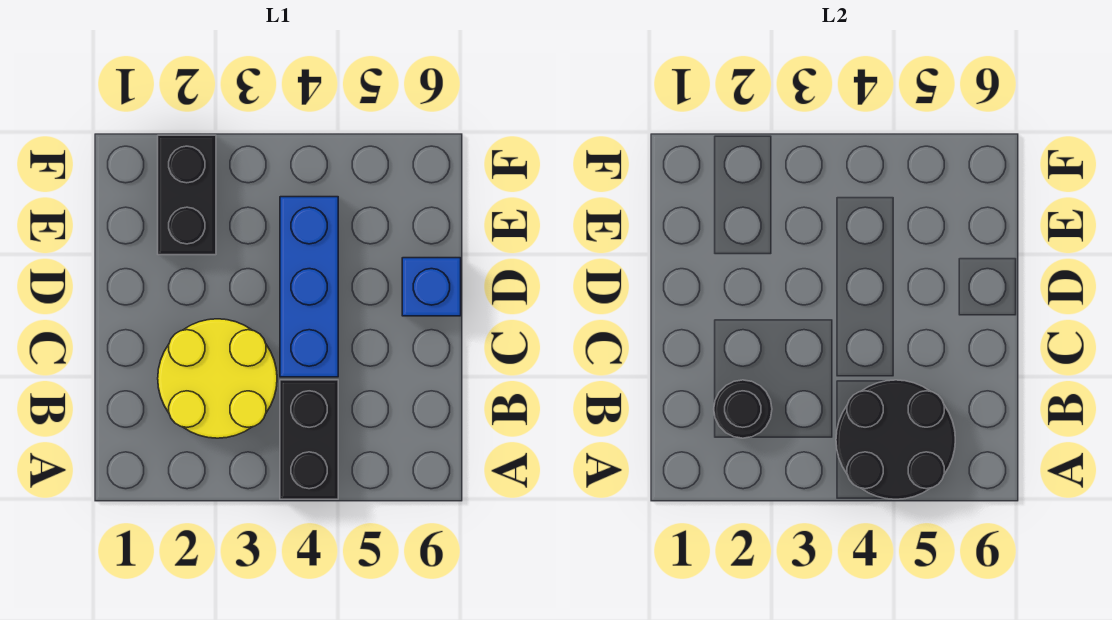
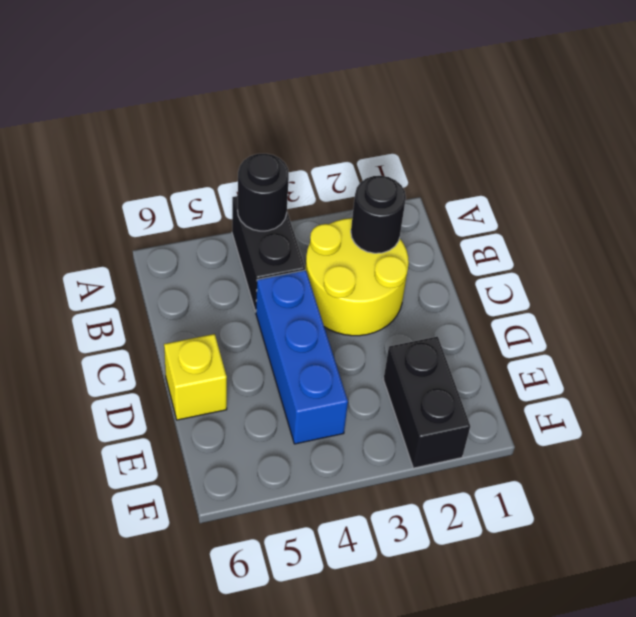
black 2x2 round brick [836,380,955,499] -> black 1x1 round brick [238,154,289,231]
blue 1x1 brick [402,258,461,316] -> yellow 1x1 brick [164,334,227,420]

